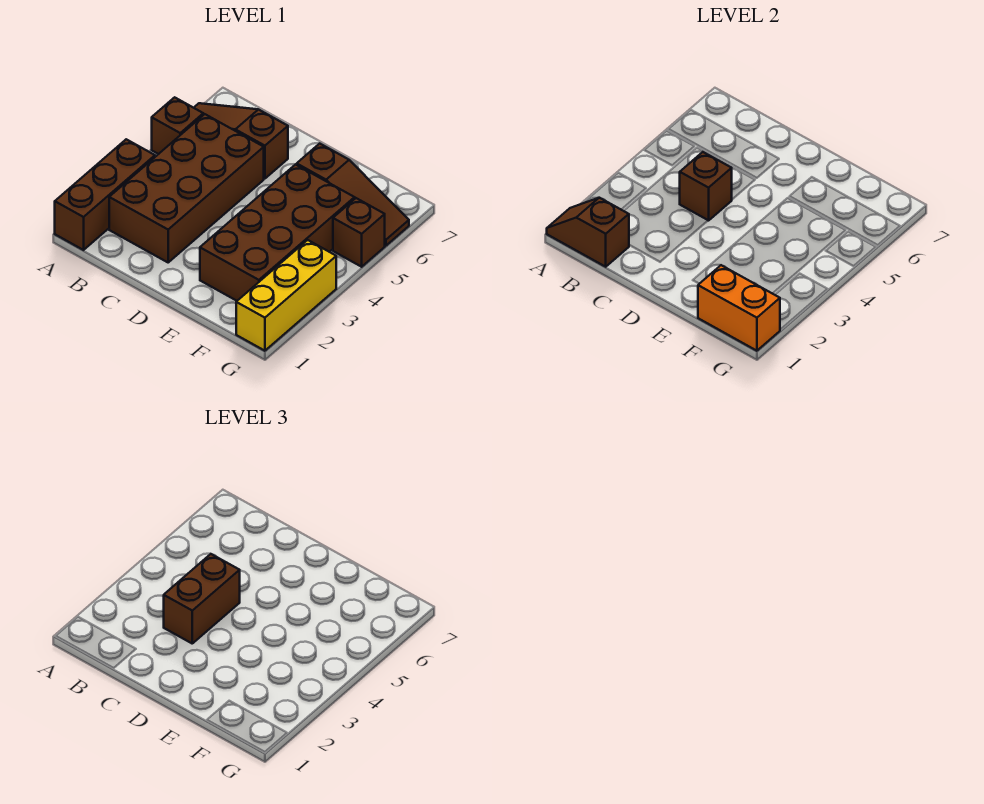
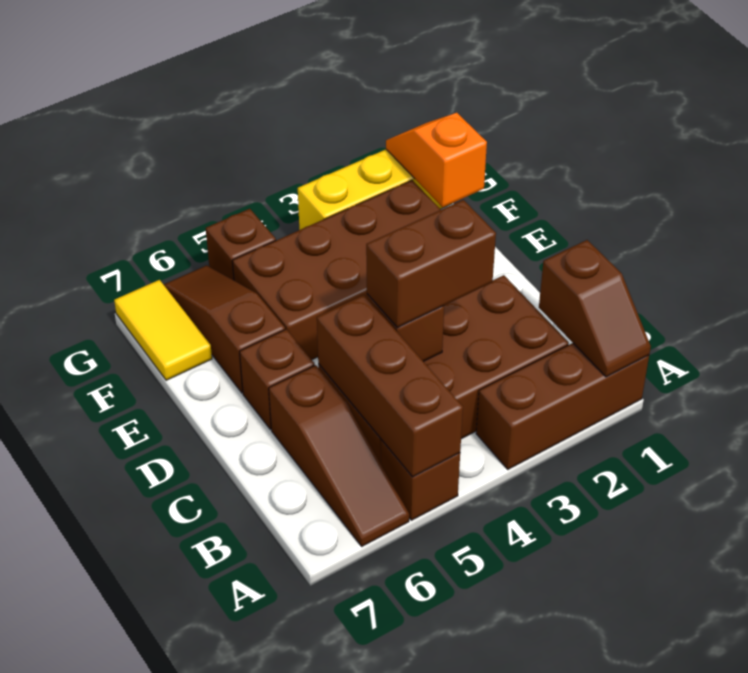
none -> brown 1x3 brick [317,295,463,477]
none -> brown 1x1 brick [240,329,315,429]
orange 1x2 brick [698,265,780,351] -> orange 1x2 slope [386,113,487,207]
none -> yellow 1x2 tile [114,280,212,380]

